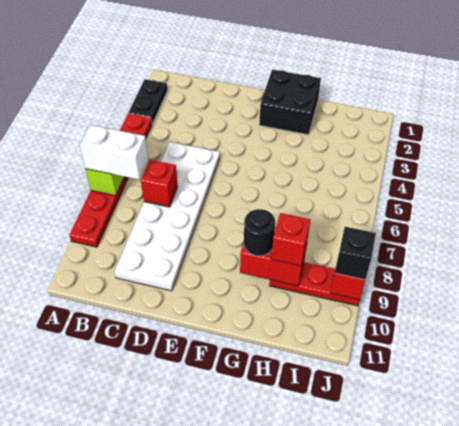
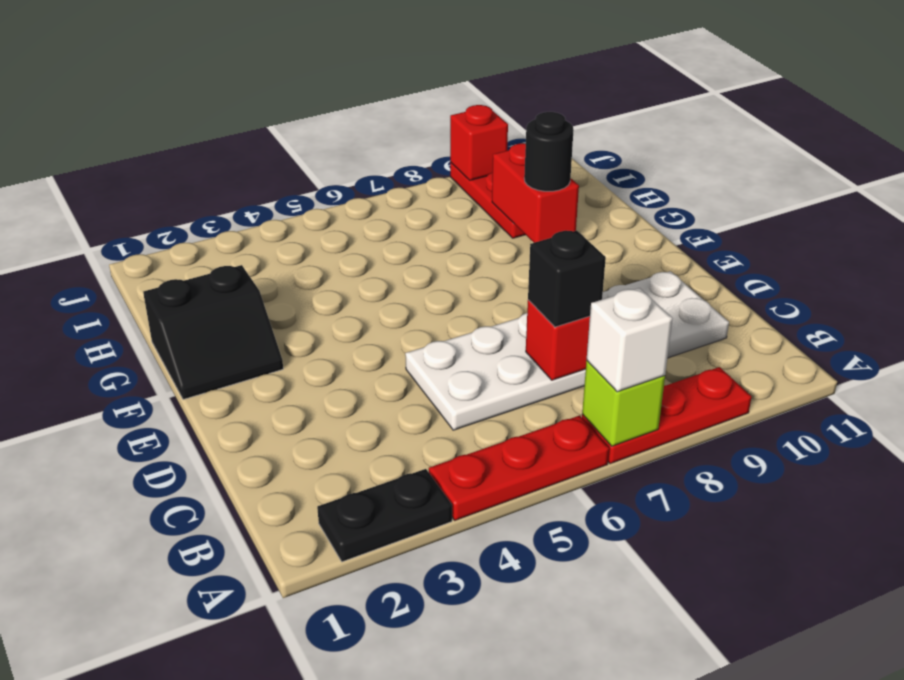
white 1x2 brick [80,125,148,180] -> white 1x1 brick [587,288,673,392]
black 2x2 brick [259,69,321,135] -> black 2x2 slope [143,265,283,399]
red 1x1 brick [272,213,310,266] -> none
black 1x1 brick [335,227,376,280] -> black 1x1 brick moved to [528,231,606,327]

